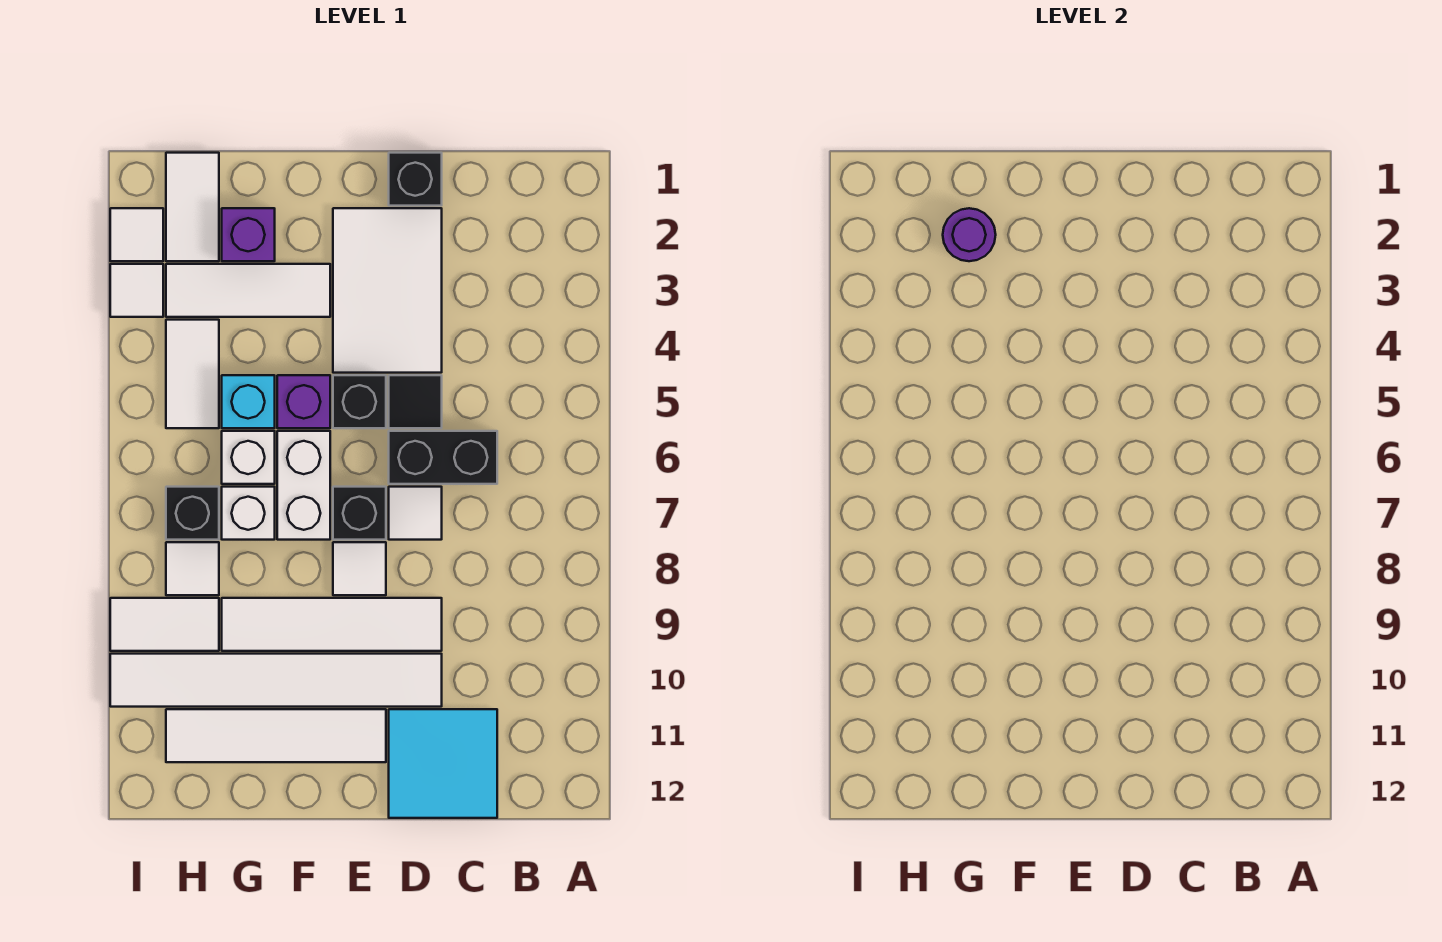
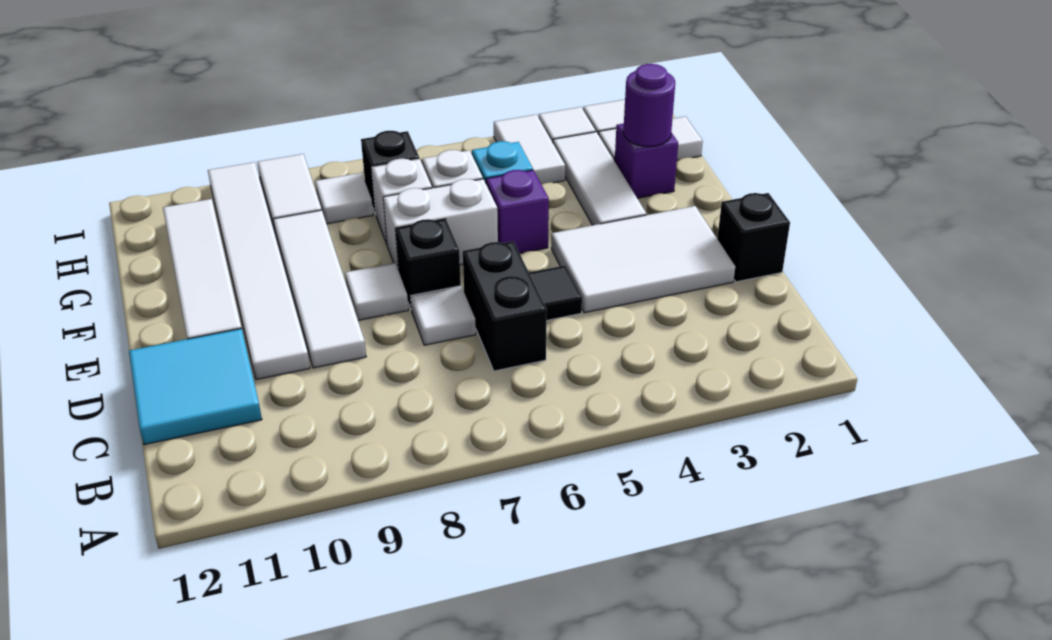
black 1x1 brick [333,375,386,428] -> none
white 1x2 tile [166,320,219,428] -> white 1x2 tile turned to [494,114,565,184]

